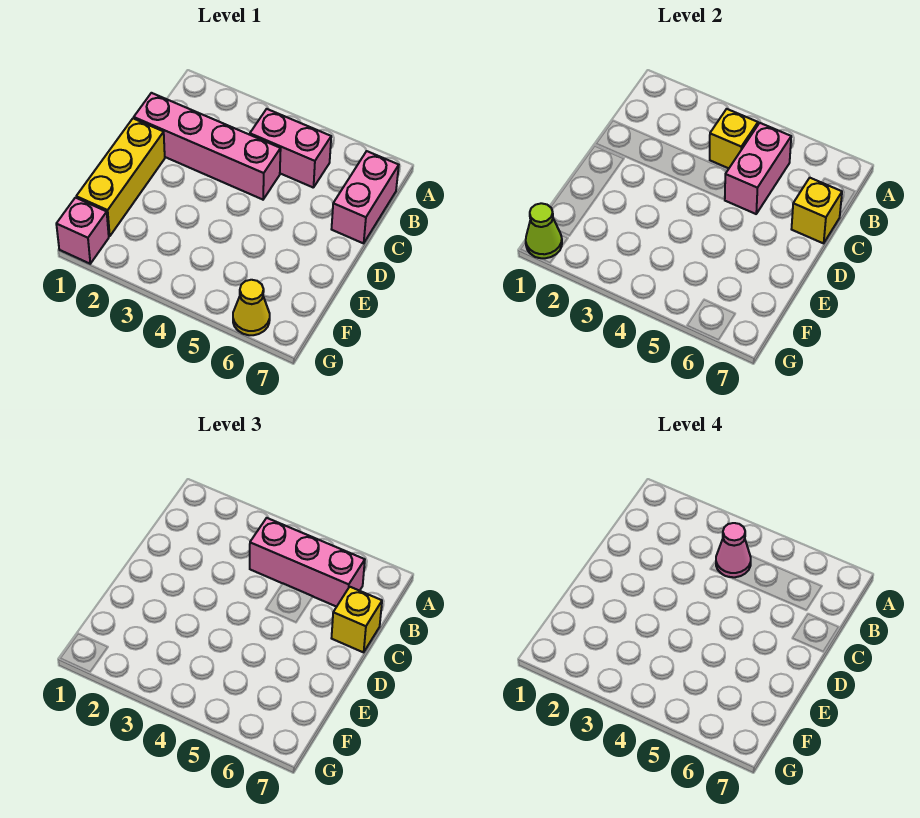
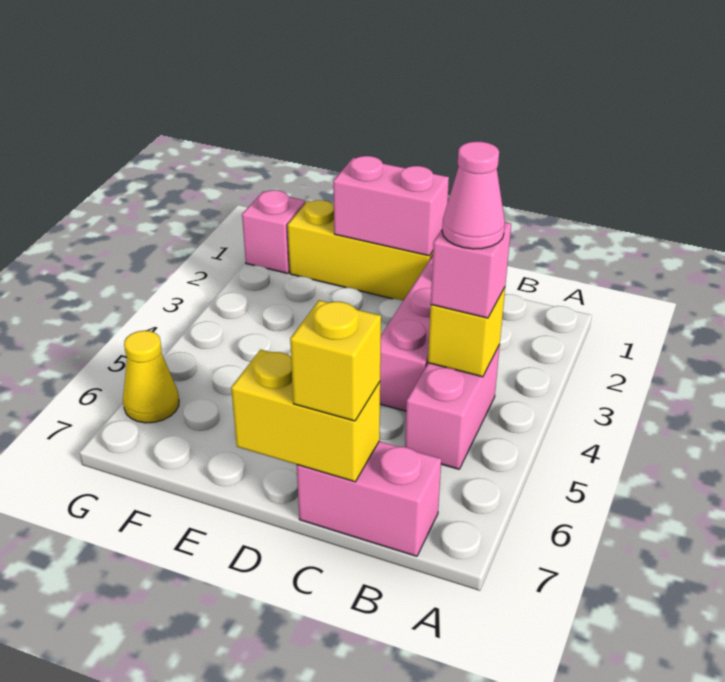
pink 1x3 brick [250,518,365,607] -> pink 1x1 brick [431,222,511,318]
pink 1x2 brick [725,123,791,214] -> pink 1x2 brick moved to [333,156,449,256]
yellow 1x1 brick [792,178,842,243] -> yellow 1x2 brick [231,350,380,482]
lime 1x1 cone [526,203,562,258] -> none

